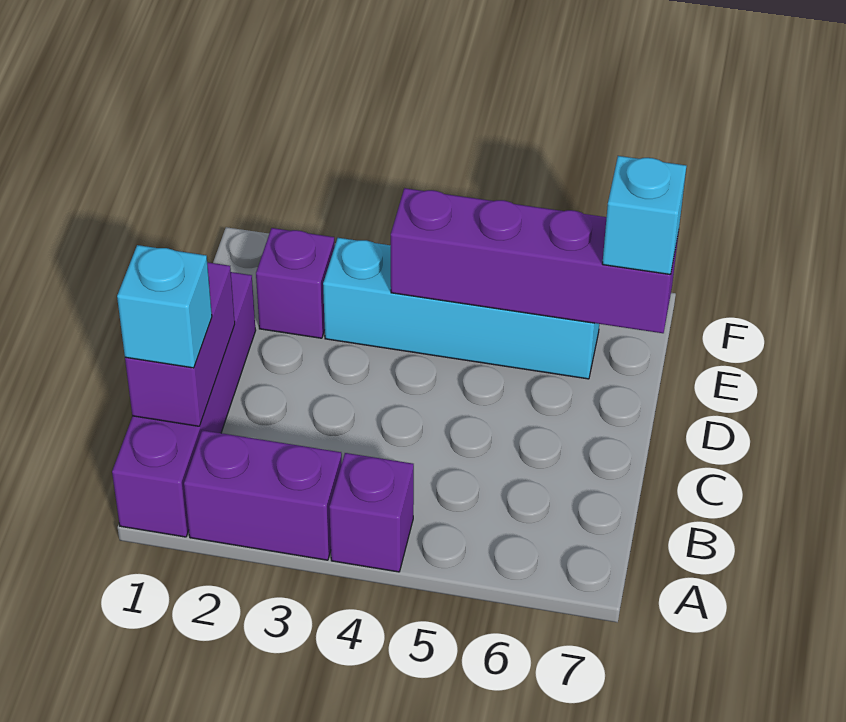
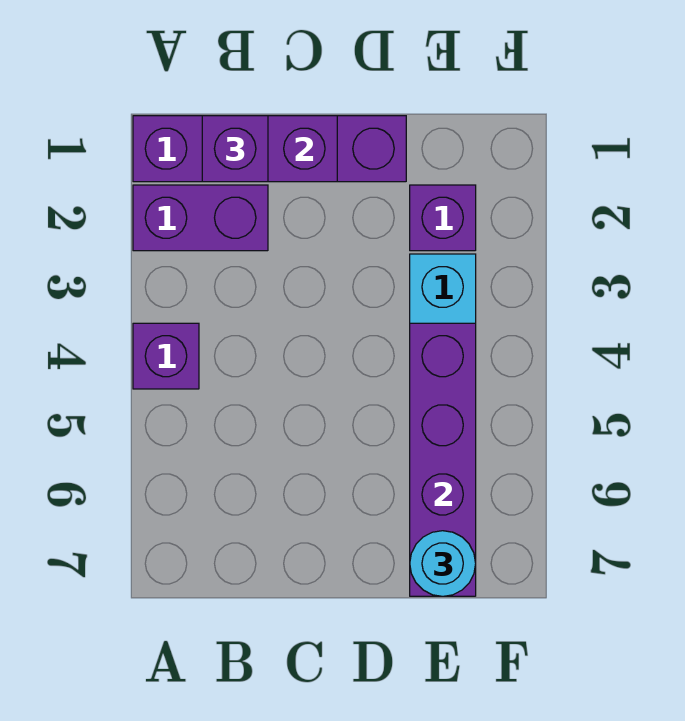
purple 1x2 brick [184,430,342,560] -> purple 1x2 brick turned to [133,185,268,251]
cyan 1x1 brick [117,245,212,368] -> purple 1x1 brick [202,116,268,182]
cyan 1x1 brick [602,156,686,275] -> cyan 1x1 round brick [410,531,476,596]

